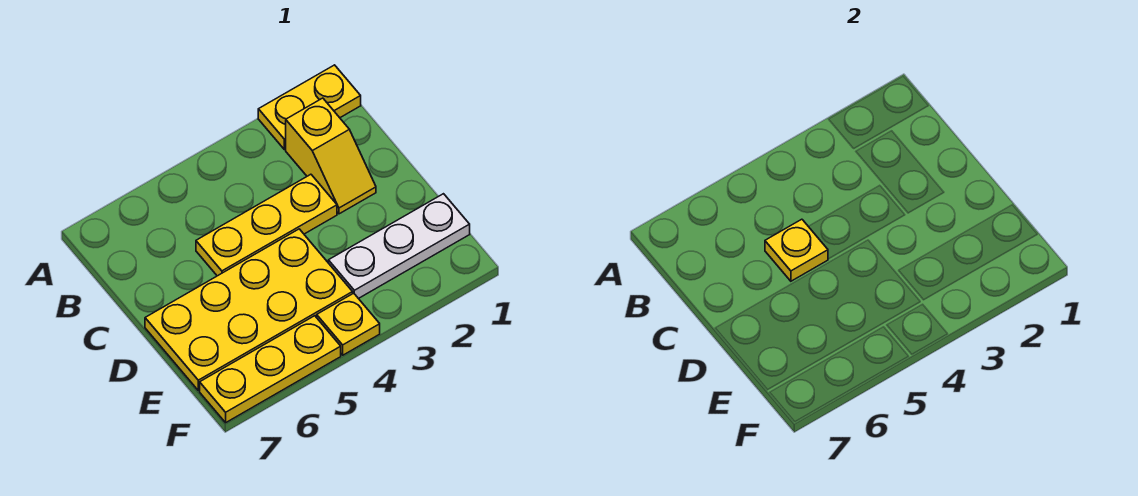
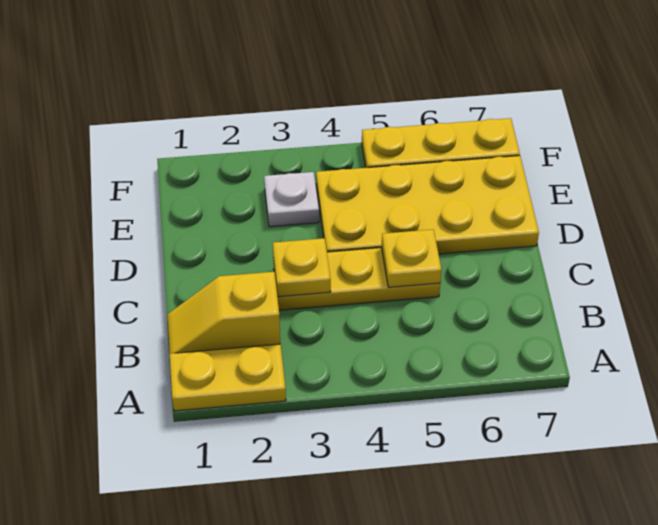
yellow 1x2 slope [286,98,376,214] -> yellow 1x2 slope turned to [167,272,280,354]
white 1x3 plate [328,194,470,299] -> white 1x1 plate [264,172,319,227]
yellow 1x1 plate [317,293,380,355] -> yellow 1x1 plate moved to [273,238,331,297]

